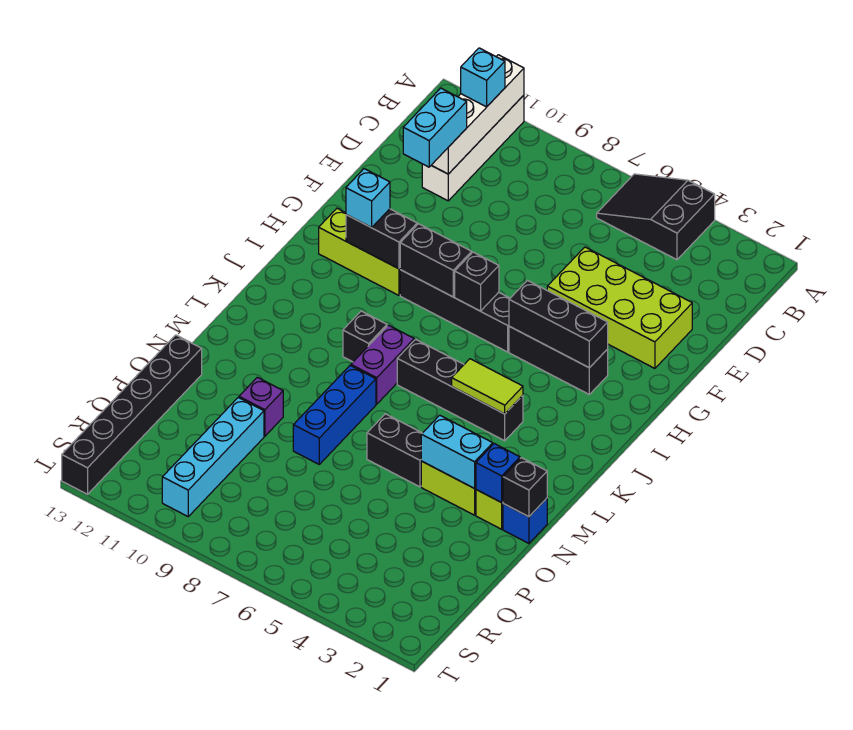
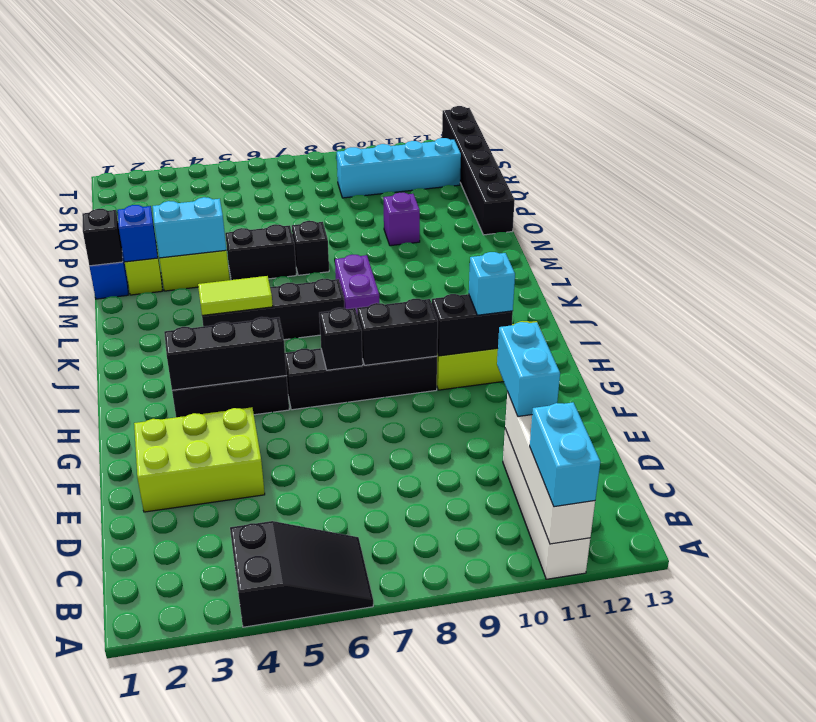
cyan 1x1 brick [461,48,505,107] -> cyan 1x2 brick [530,402,600,507]
lime 2x4 brick [547,247,692,368] -> lime 2x3 brick [134,407,265,512]
black 1x1 brick [343,311,387,362] -> black 1x1 brick moved to [292,221,329,275]
blue 1x3 brick [293,366,376,464] -> none
cyan 1x4 brick [162,398,264,516] -> cyan 1x4 brick turned to [337,138,461,198]

